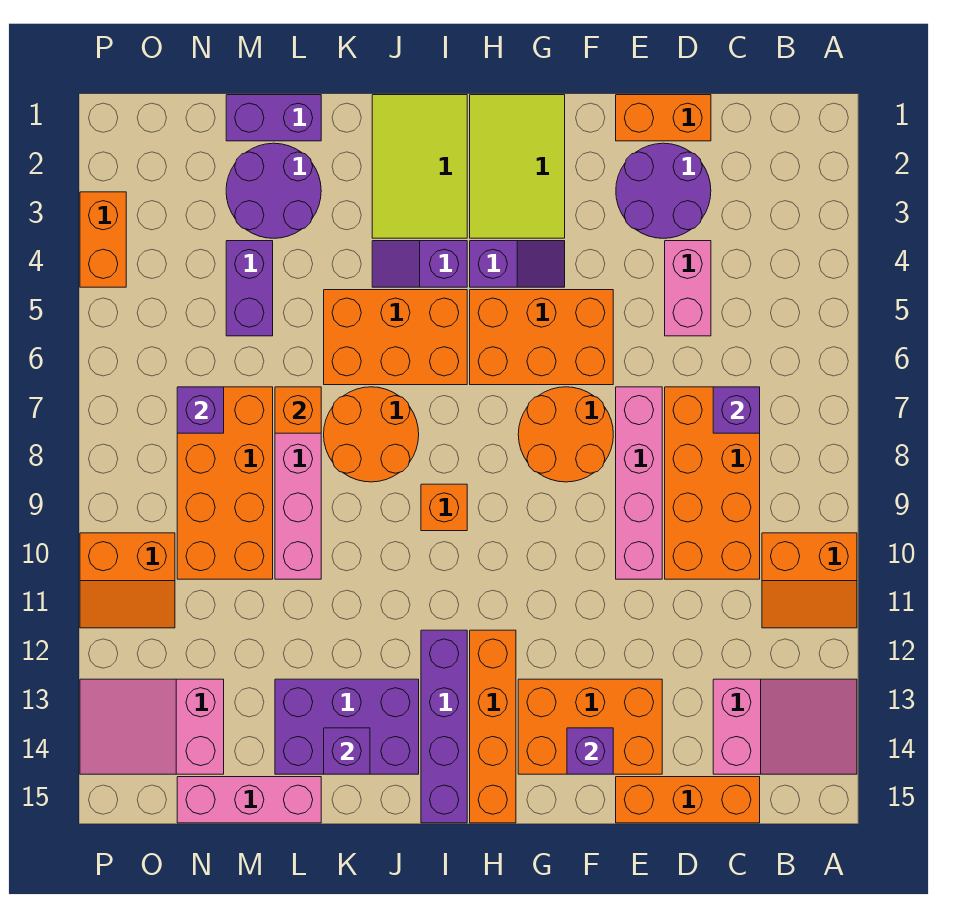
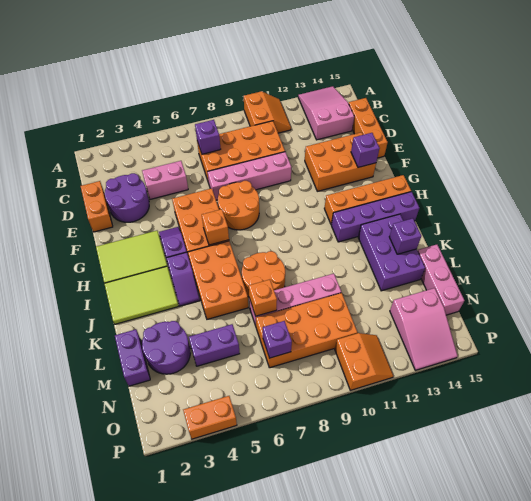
orange 2x3 brick [518,679,662,774] -> orange 2x3 brick turned to [305,132,376,191]
orange 1x1 brick [421,484,467,531] -> orange 1x1 brick moved to [202,209,229,245]

